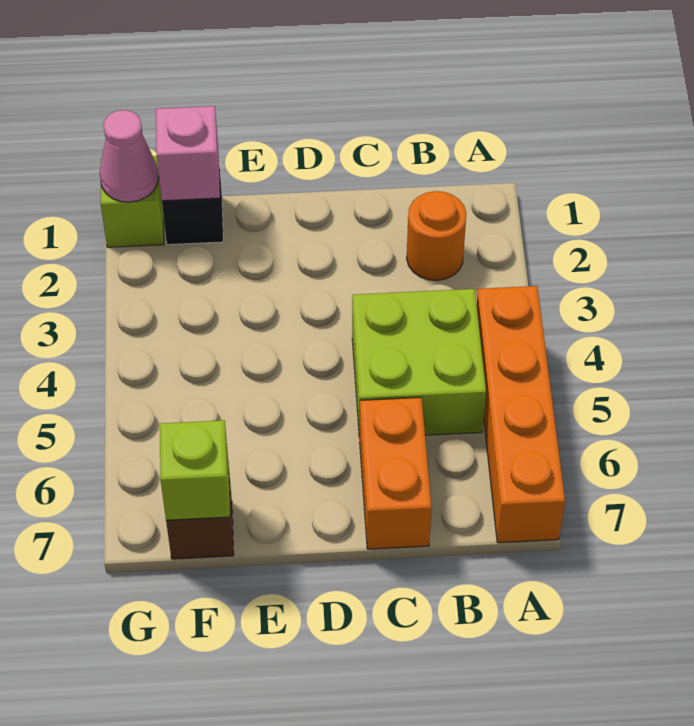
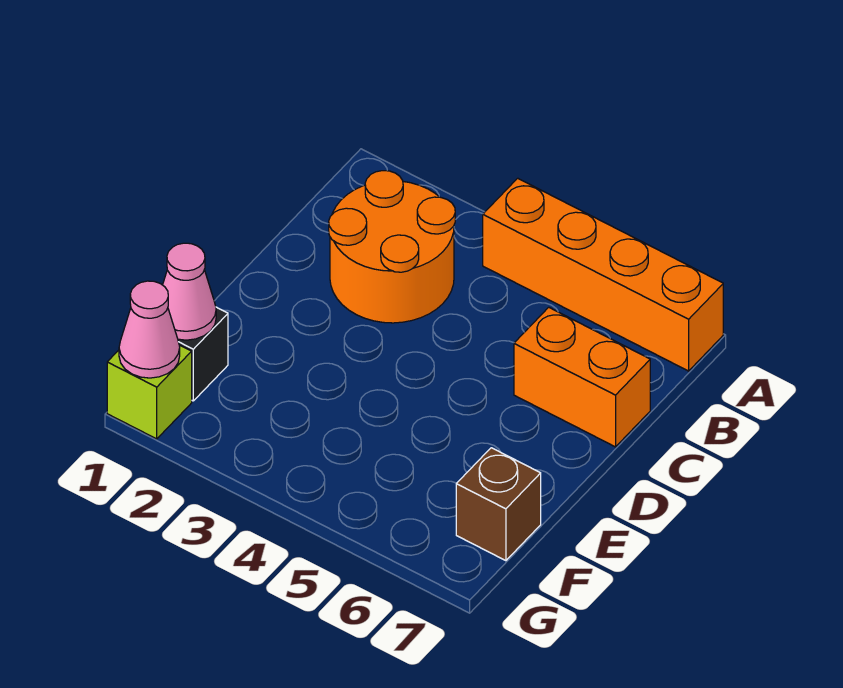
orange 1x1 round brick [407,191,466,281] -> orange 2x2 round brick [329,171,455,323]
lime 2x2 brick [352,289,486,438] -> none
pink 1x1 brick [156,106,220,201] -> pink 1x1 cone [163,243,216,340]
lime 1x1 brick [160,420,230,520] -> none

